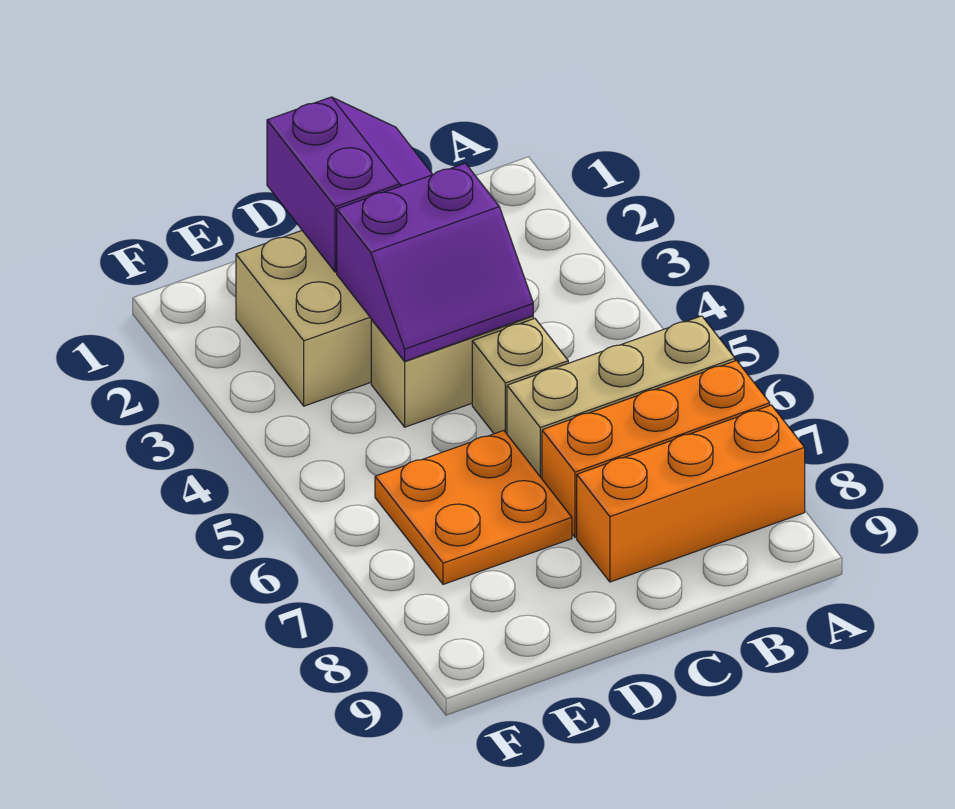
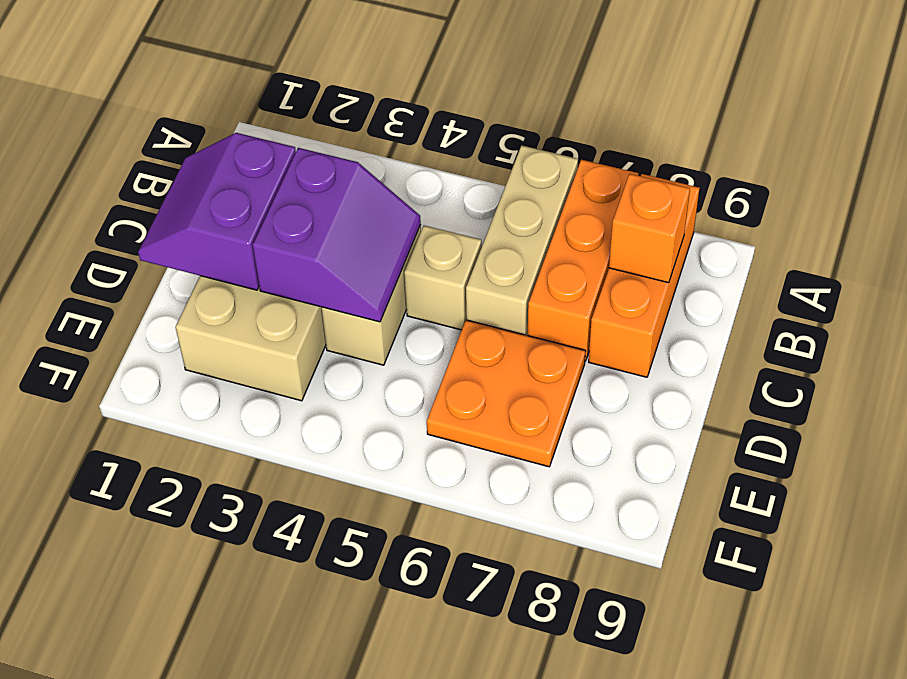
none -> orange 1x1 brick [609,174,690,283]
purple 2x2 slope [267,97,433,272] -> purple 2x2 slope turned to [138,133,296,290]

